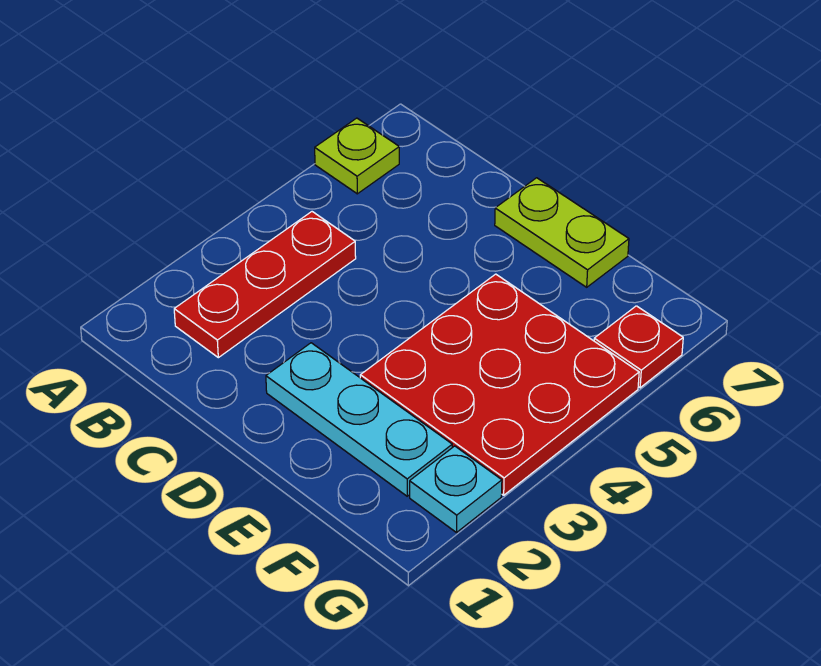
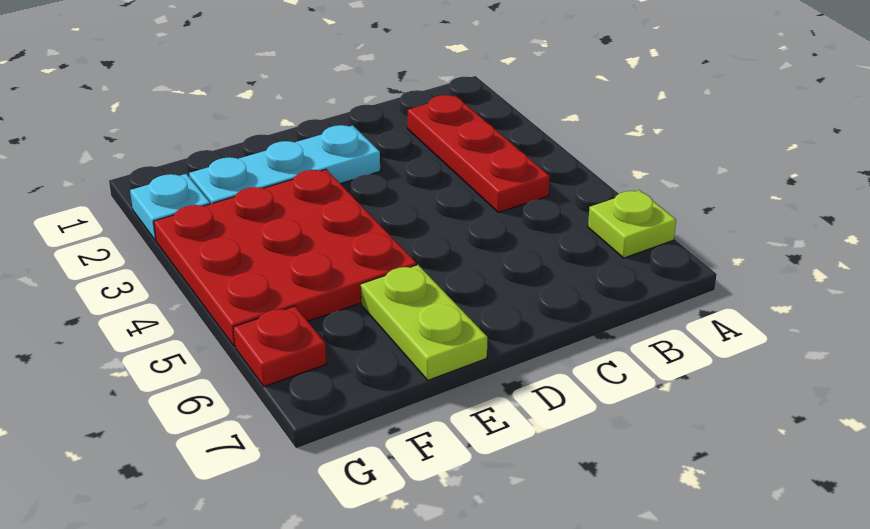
lime 1x2 plate [495,178,629,287] -> lime 1x2 plate turned to [361,265,487,380]

